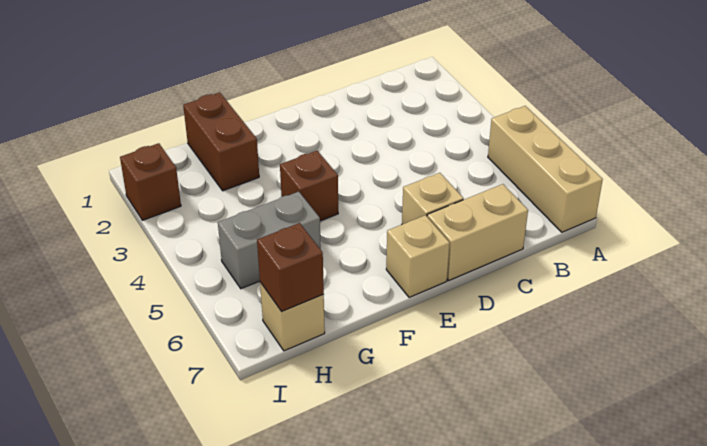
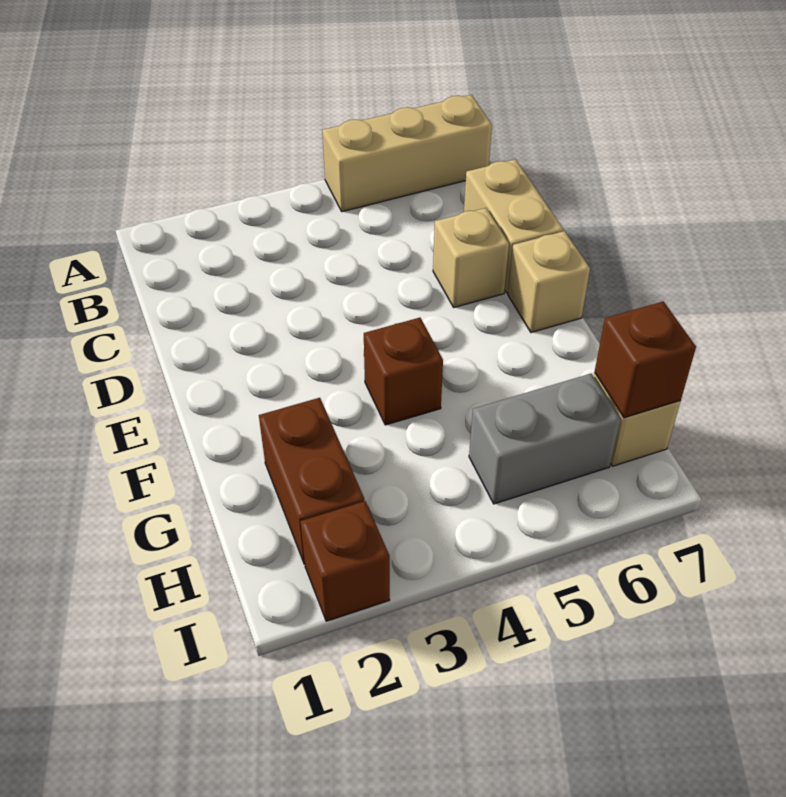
brown 1x2 brick [183,92,259,191] -> brown 1x2 brick turned to [259,398,364,564]
grey 1x2 brick [218,192,321,289] -> grey 1x2 brick turned to [469,374,621,504]

